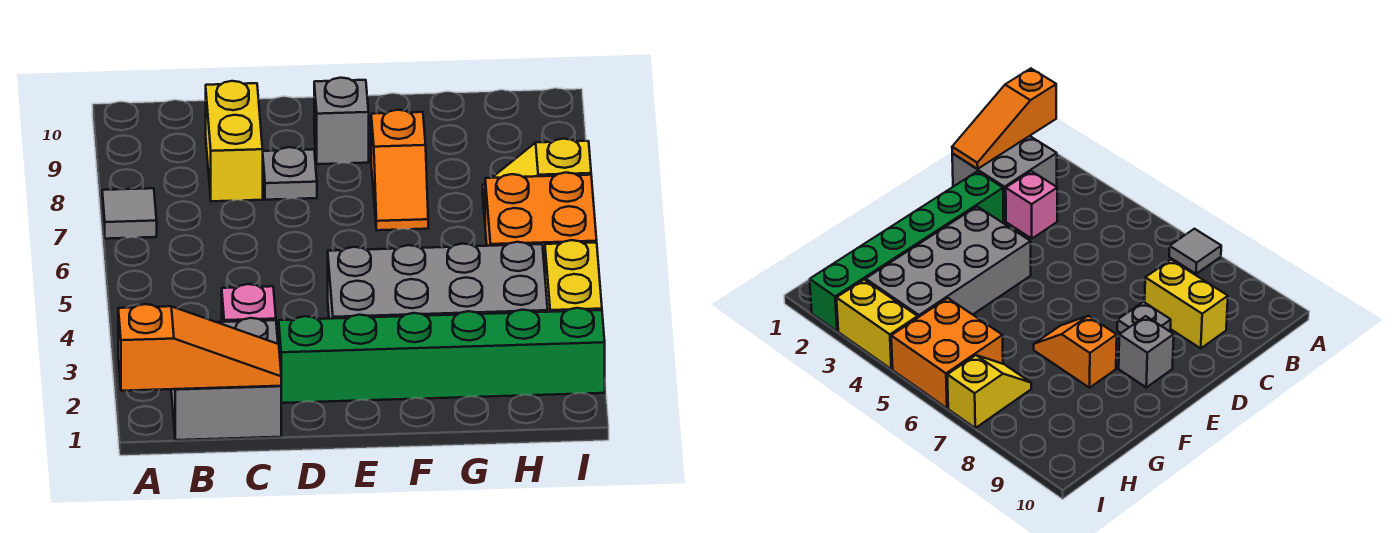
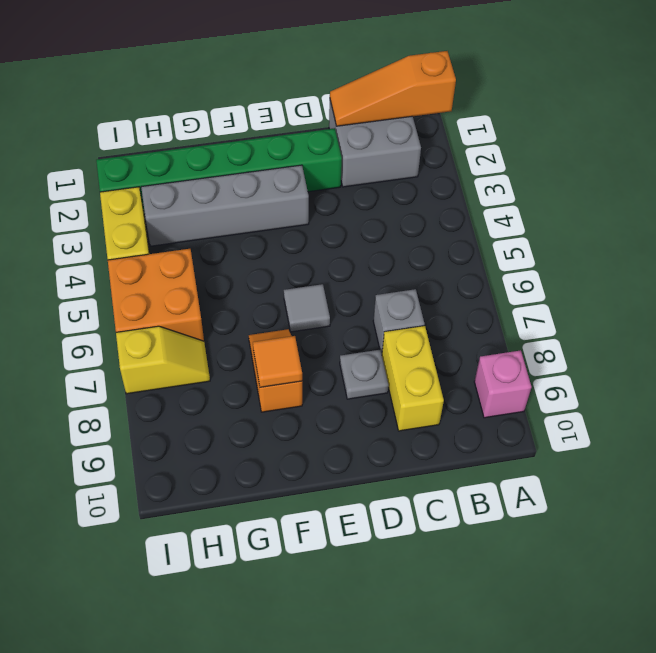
grey 1x1 tile [102,188,157,239] -> grey 1x1 tile moved to [284,284,330,332]
pink 1x1 brick [222,284,276,322] -> pink 1x1 brick moved to [474,350,532,418]
grey 2x4 brick [328,242,548,319] -> grey 1x4 brick [141,165,309,246]
grey 1x1 brick [314,78,369,164] -> grey 1x1 brick moved to [373,289,425,354]
none -> orange 1x1 tile [253,336,302,387]

